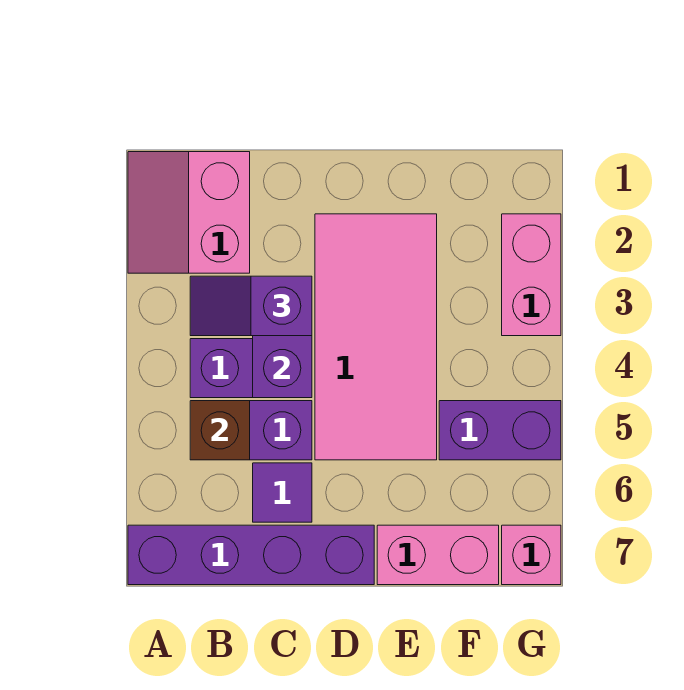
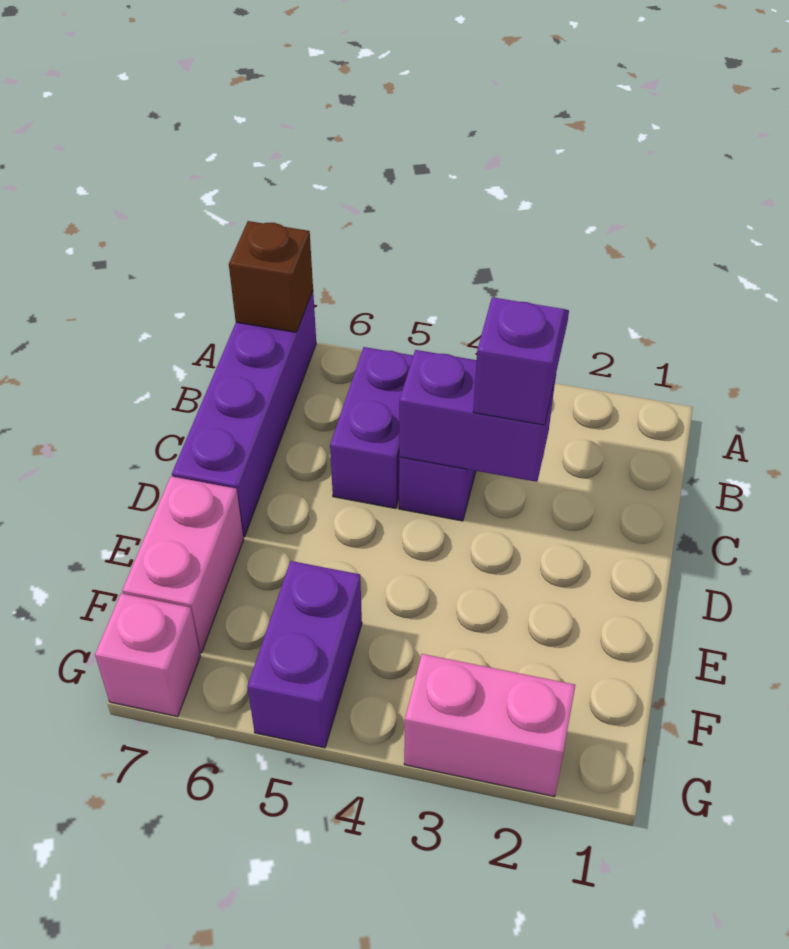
pink 2x2 slope [128,152,250,273] -> none
brown 1x1 brick [190,401,250,460] -> brown 1x1 brick moved to [229,221,313,332]
purple 1x1 tile [253,463,312,522] -> none
pink 2x4 tile [315,214,437,460] -> none

